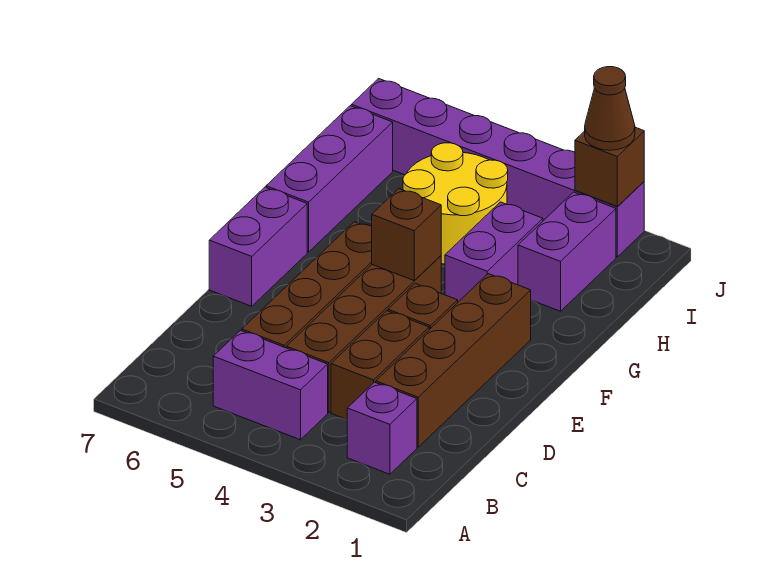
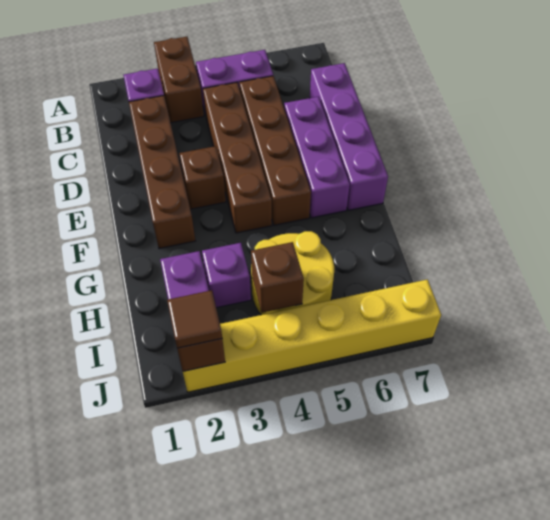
brown 1x2 brick [331,311,429,420] -> brown 1x2 brick moved to [154,37,204,123]
purple 1x2 brick [209,187,307,306] -> purple 1x4 brick [310,63,388,210]
brown 1x1 brick [372,189,441,281] -> brown 1x1 brick moved to [251,242,304,313]
purple 1x2 brick [445,202,543,302] -> purple 1x1 brick [202,243,251,308]
purple 1x3 brick [266,106,393,252] -> purple 1x3 brick moved to [284,97,350,218]
purple 1x6 brick [351,79,644,257] -> yellow 1x6 brick [183,279,441,392]
brown 1x1 cone [585,67,635,150] -> brown 1x1 tile [167,290,222,348]

